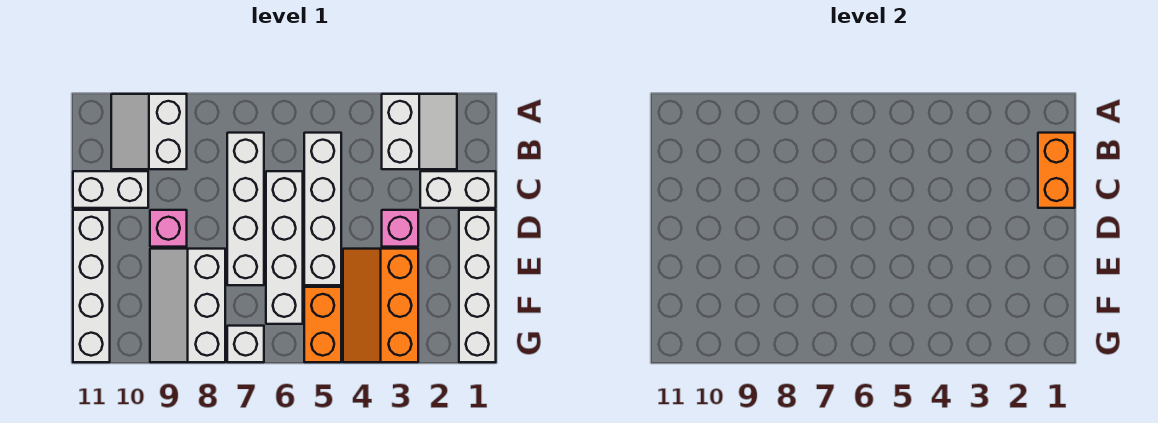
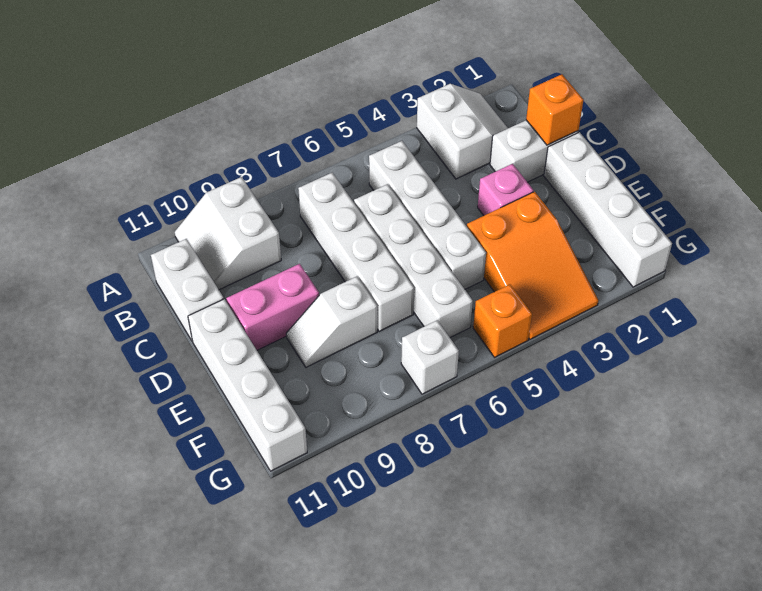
orange 1x2 brick [1038,133,1075,208] -> orange 1x1 brick [526,74,583,145]
white 1x2 brick [73,171,148,208] -> white 1x2 brick turned to [151,239,224,341]
pink 1x1 brick [150,210,187,247] -> pink 1x2 brick [226,264,319,350]
orange 2x3 slope [343,249,418,362] -> orange 2x3 slope turned to [467,192,598,339]
white 2x3 slope [150,249,225,362] -> white 1x2 slope [286,277,377,367]
orange 1x2 brick [304,287,341,362] -> orange 1x1 brick [473,284,532,357]

